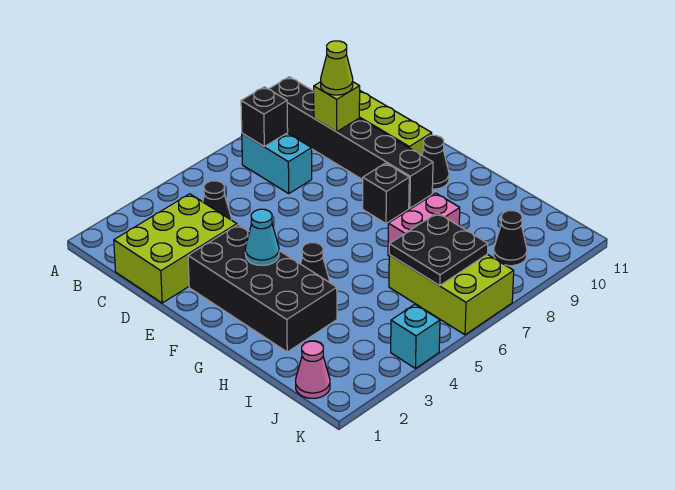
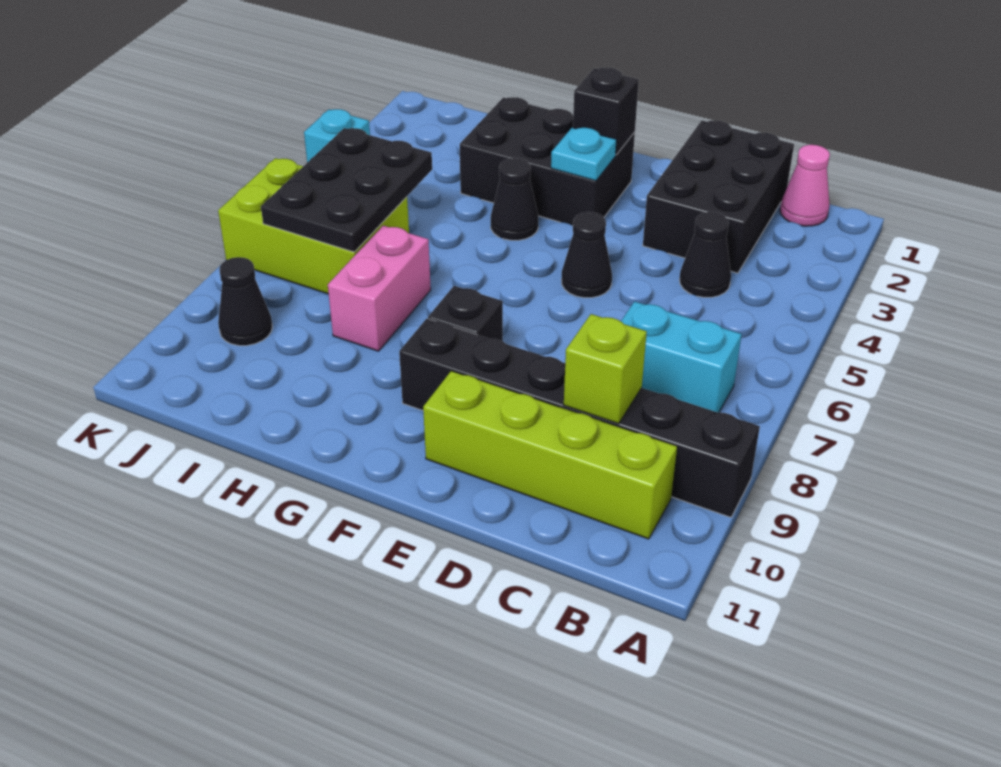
black 1x1 brick [241,87,288,146] -> black 1x1 brick moved to [573,67,639,155]
lime 2x3 brick [114,194,237,303] -> black 2x3 brick [643,120,794,273]
lime 1x1 cone [321,41,353,95] -> none
black 2x4 brick [188,225,337,352] -> black 2x3 brick [460,97,635,226]
cyan 1x1 cone [245,209,279,265] -> cyan 1x1 plate [551,128,617,181]
black 1x1 cone [422,135,449,189] -> black 1x1 cone moved to [561,212,612,298]
black 2x2 plate [389,213,488,286] -> black 2x3 plate [261,128,432,252]
pink 1x1 cone [296,341,330,398] -> pink 1x1 cone moved to [780,145,830,226]

